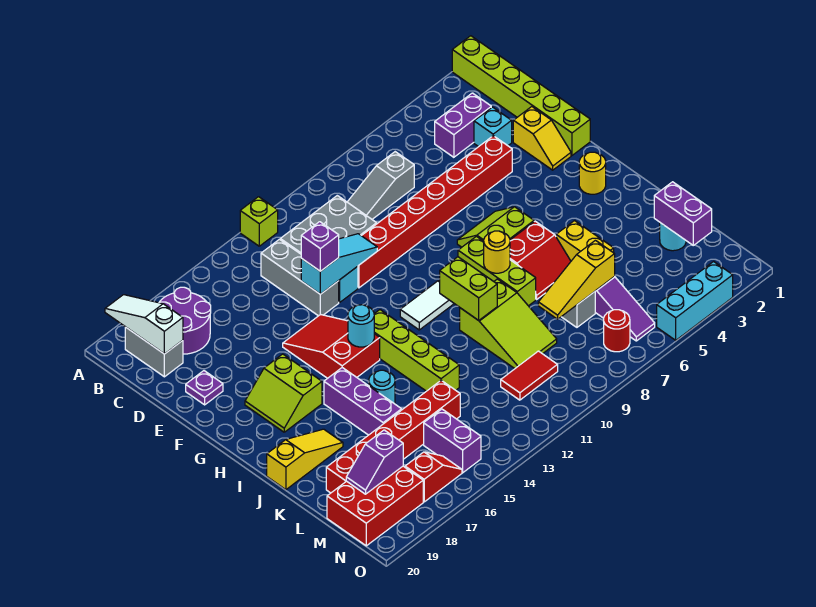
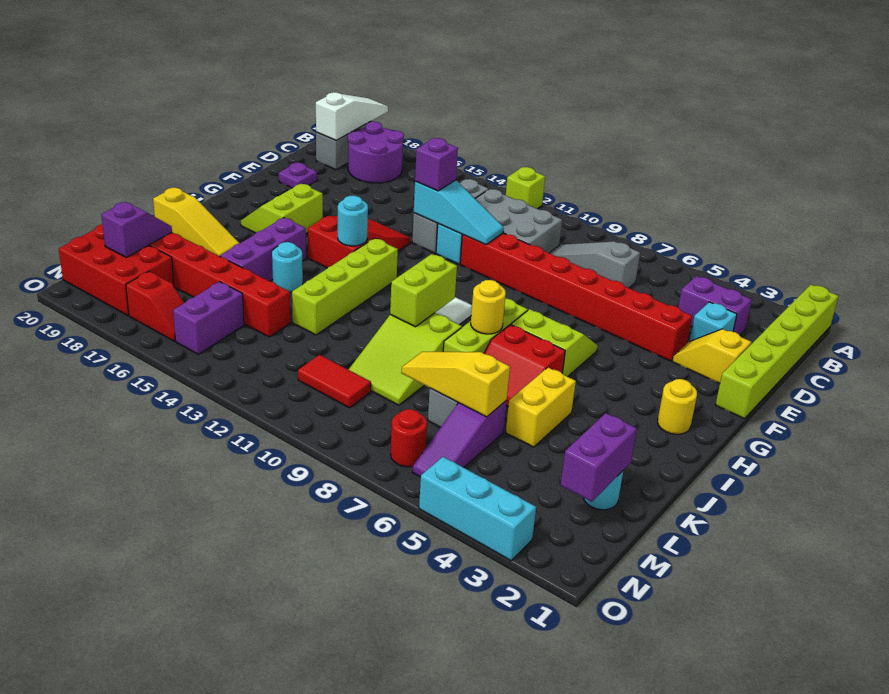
yellow 1x2 slope [513,107,571,170] -> yellow 1x2 slope turned to [672,329,751,384]
purple 1x2 slope [346,430,403,494] -> purple 1x2 slope turned to [101,202,172,257]

